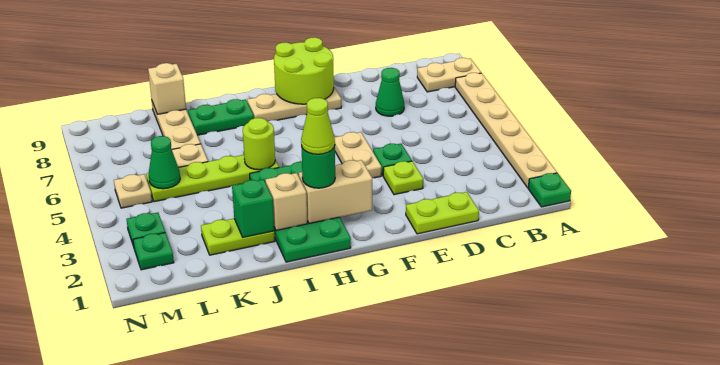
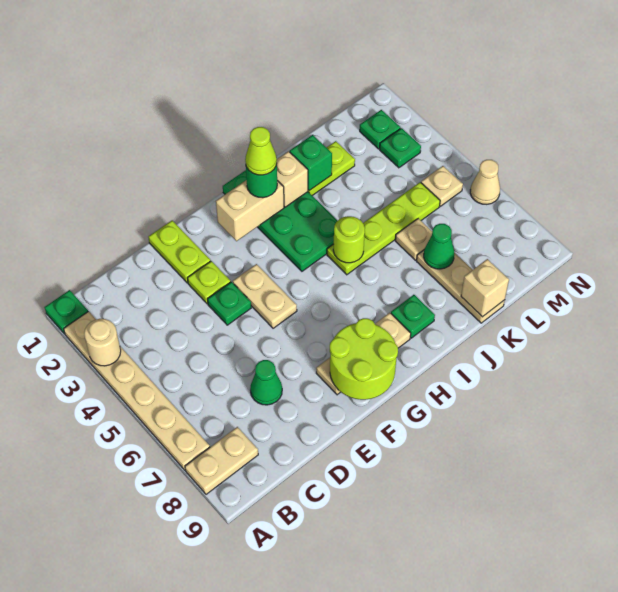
none -> tan 1x1 round brick [84,319,121,366]
lime 1x2 plate [406,192,479,234] -> lime 1x2 plate turned to [148,221,211,283]
green 1x2 plate [188,99,254,135] -> green 1x1 plate [391,295,435,338]
green 1x1 cone [149,136,180,189] -> green 1x1 cone moved to [424,224,454,269]
none -> tan 1x1 cone [470,160,500,204]

